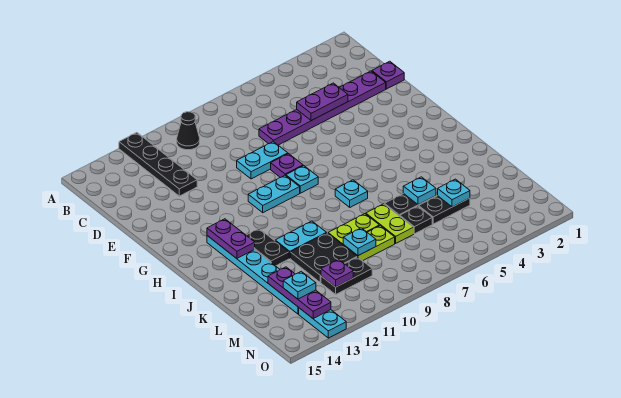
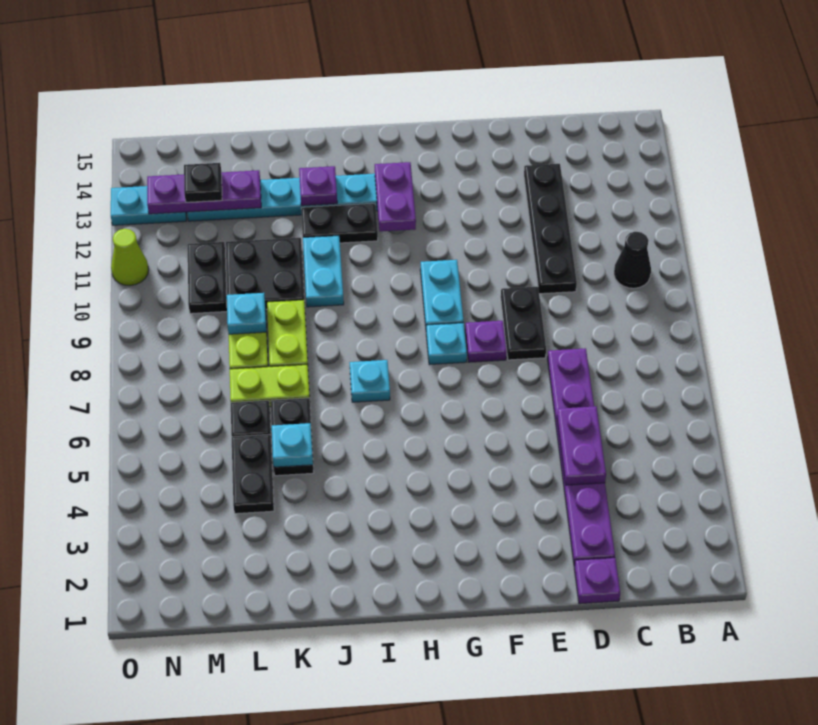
black 1x4 plate [119,133,197,196] -> black 1x4 plate turned to [524,164,577,294]
cyan 1x2 plate [237,142,288,179] -> black 1x2 plate [501,287,546,360]
purple 1x2 plate [207,219,255,258] -> purple 1x2 plate turned to [375,162,416,231]
cyan 1x1 plate [438,179,470,207] -> none
purple 1x1 plate [321,260,353,287] -> purple 1x1 plate moved to [299,166,337,206]
cyan 1x1 plate [283,271,316,299] -> black 1x1 plate [184,163,222,202]
none -> lime 1x1 cone [111,229,149,285]

